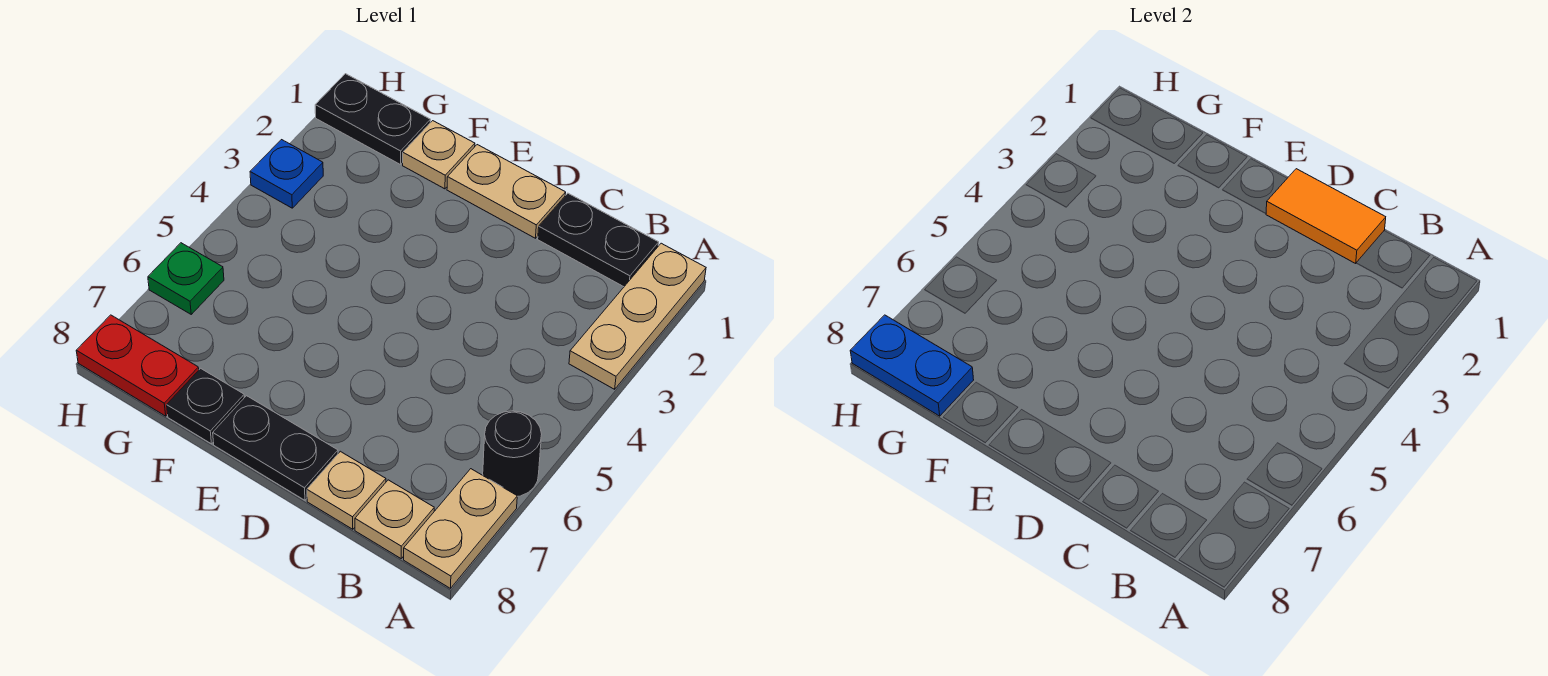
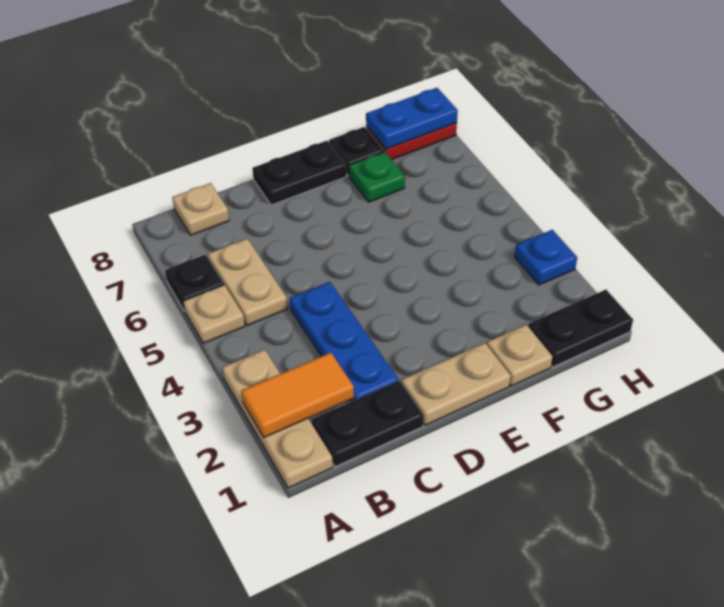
black 1x1 round brick [483,411,542,497] -> black 1x1 plate [165,255,224,311]
tan 1x2 plate [404,469,517,588] -> tan 1x2 plate moved to [208,238,288,326]
orange 1x2 tile [1266,169,1386,263] -> orange 1x2 tile moved to [241,353,354,437]
none -> blue 1x3 plate [290,282,398,402]
tan 1x1 plate [307,451,386,529] -> tan 1x1 plate moved to [183,285,245,343]
green 1x1 plate [148,243,224,314] -> green 1x1 plate moved to [349,152,405,202]

